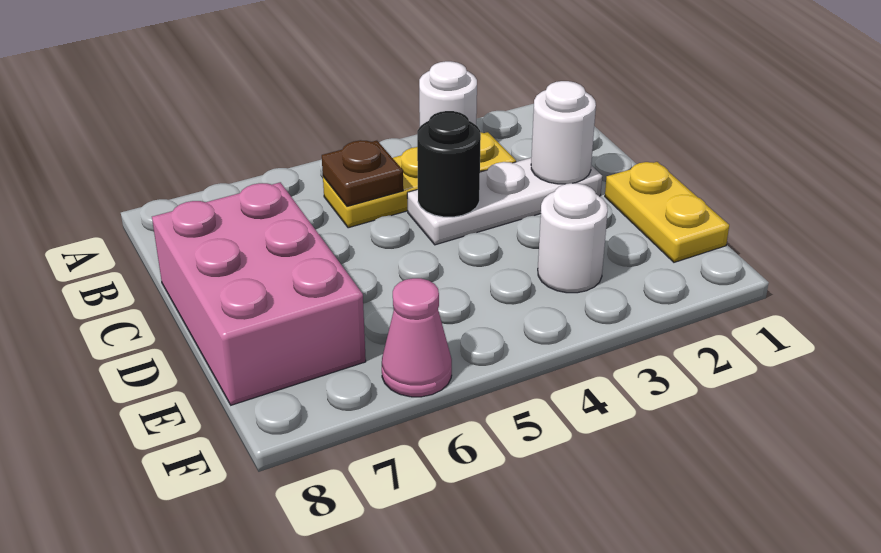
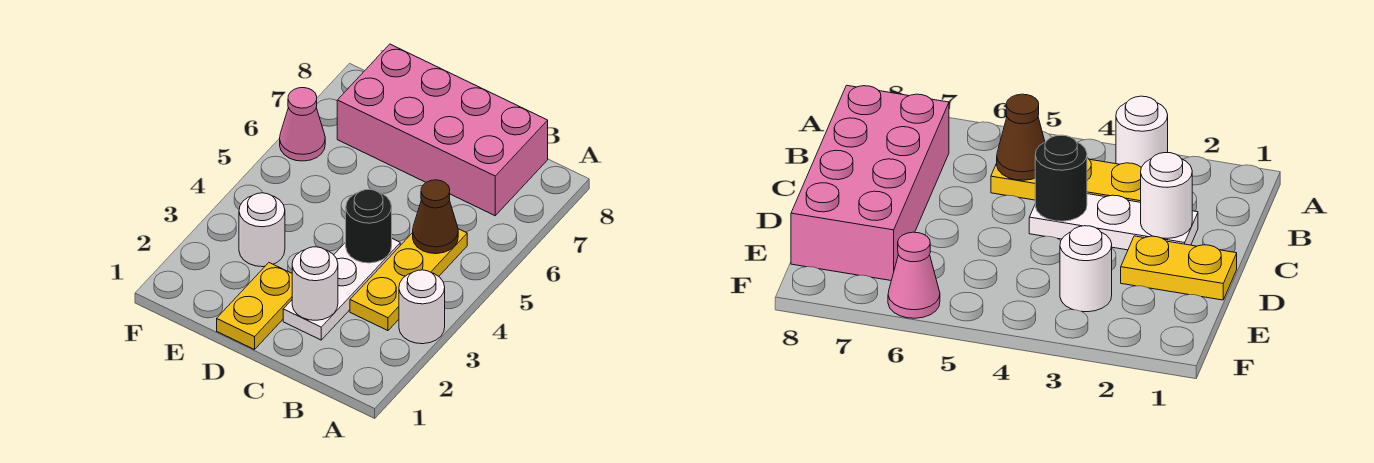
brown 1x1 plate [322,140,403,206] -> brown 1x1 cone [413,180,458,254]
pink 2x3 brick [152,182,366,405] -> pink 2x4 brick [337,44,548,216]
yellow 1x2 plate [605,162,729,262] -> yellow 1x2 plate turned to [217,263,292,350]

